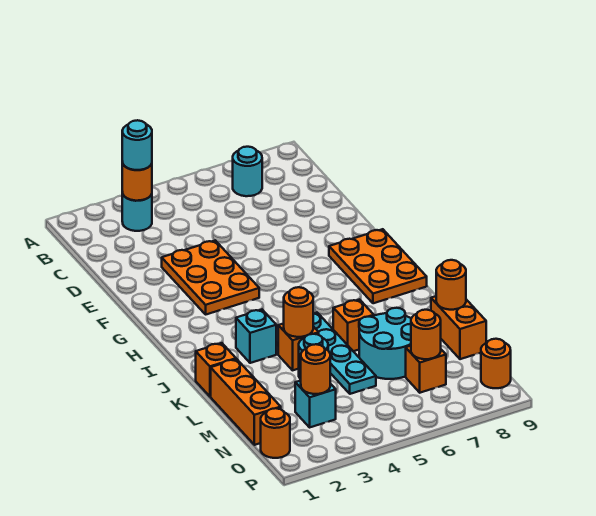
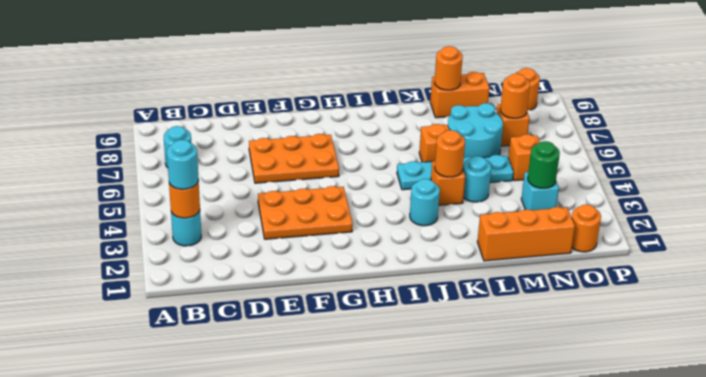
orange 2x3 plate [329,229,427,303] -> orange 2x3 plate moved to [249,134,339,183]
cyan 1x1 brick [236,310,276,363] -> cyan 1x1 round brick [410,179,440,226]
orange 1x1 brick [196,343,236,396] -> orange 1x1 brick moved to [508,134,540,181]
orange 1x1 round brick [301,344,330,394] -> green 1x1 round brick [528,141,560,188]

